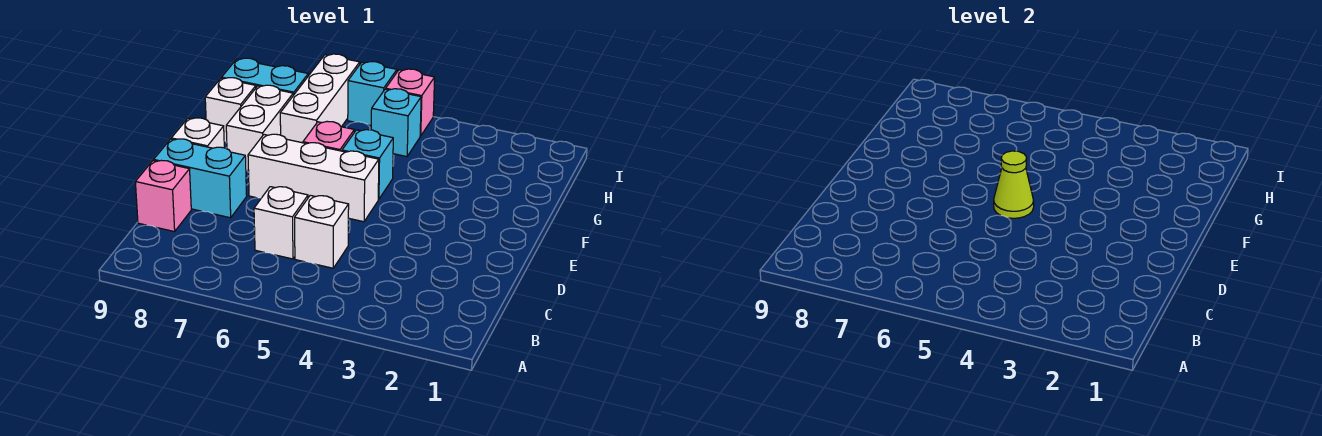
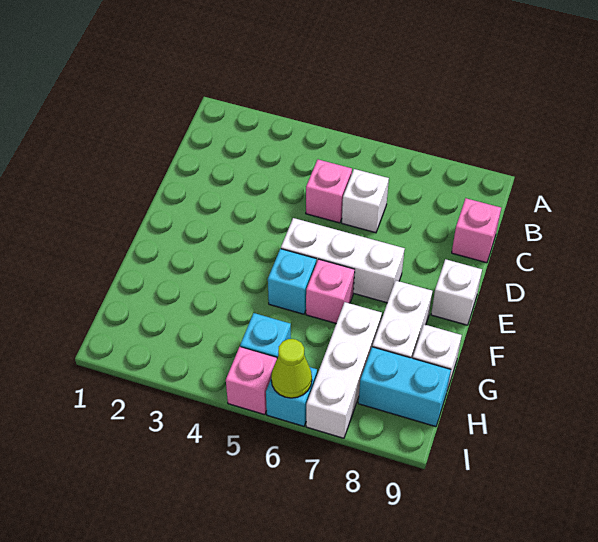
white 1x1 brick [295,195,349,268] -> pink 1x1 brick [306,160,352,223]
cyan 1x2 brick [154,139,247,218] -> none
lime 1x1 cone [994,151,1034,218] -> lime 1x1 cone moved to [271,339,312,398]

